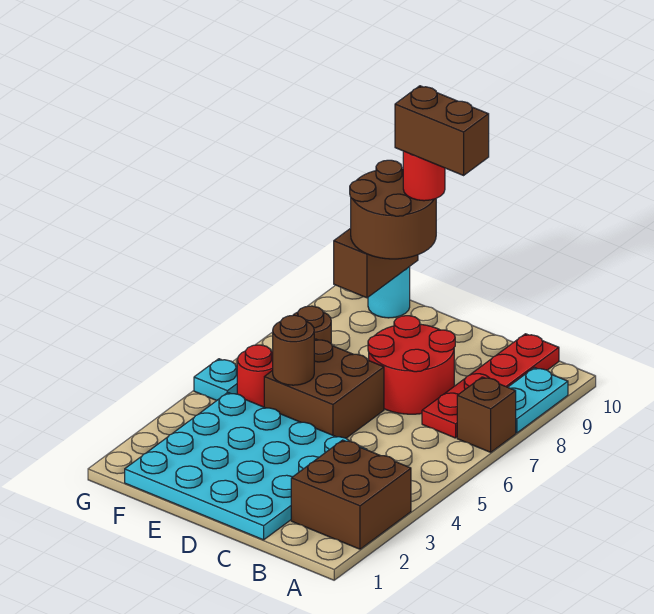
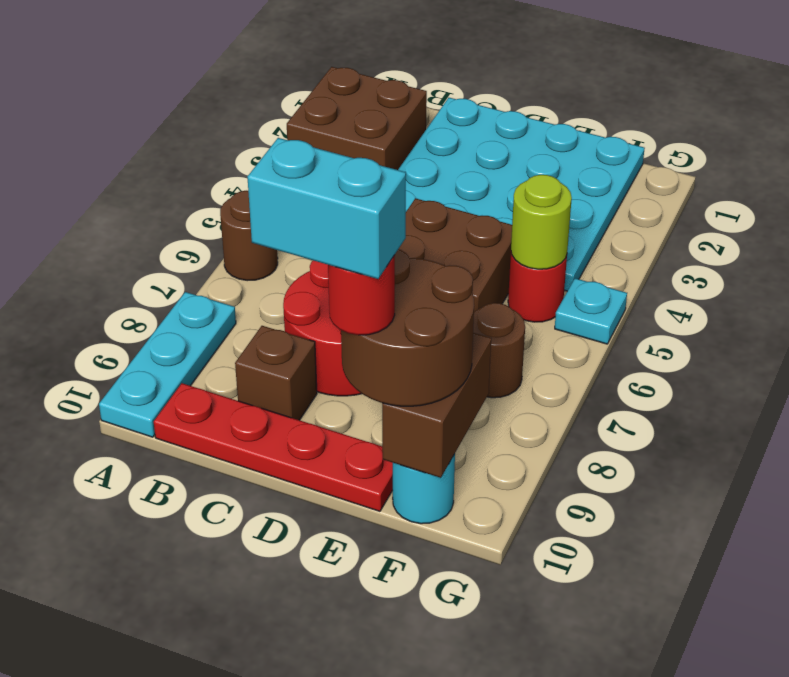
brown 1x1 brick [457,377,516,452] -> brown 1x1 brick moved to [235,326,317,420]
cyan 1x2 plate [508,368,568,433] -> cyan 1x3 plate [99,292,236,437]
red 1x4 plate [422,334,559,438] -> red 1x4 plate turned to [154,383,393,511]
brown 1x2 brick [395,86,489,175] -> cyan 1x2 brick [248,138,406,279]
brown 1x1 round brick [273,315,314,385] -> brown 1x1 round brick moved to [220,191,278,281]
none -> lime 1x1 round brick [511,175,572,269]

